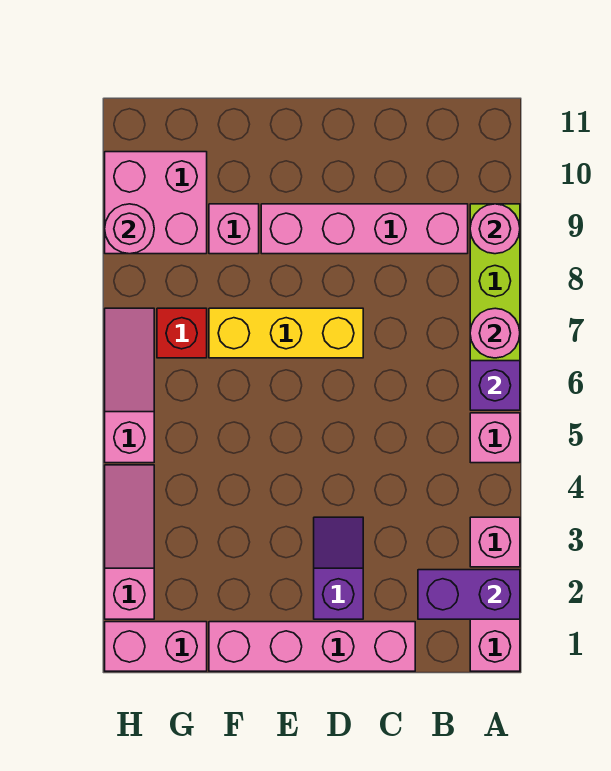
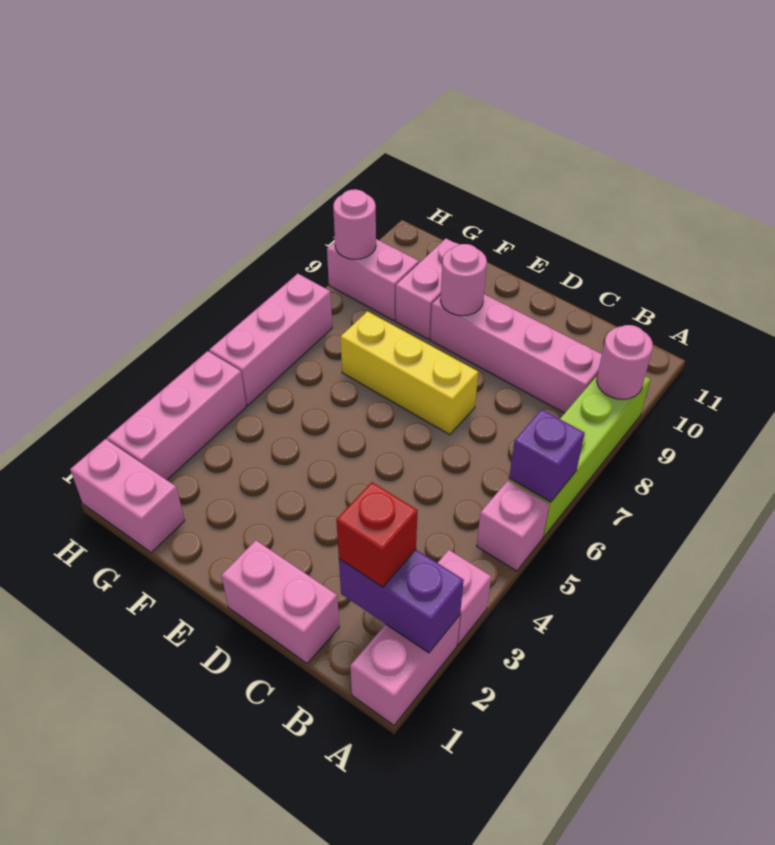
pink 1x1 round brick [470,308,520,358] -> pink 1x1 round brick moved to [440,244,487,316]
pink 1x4 brick [209,622,415,671] -> pink 1x2 brick [221,540,339,663]
purple 1x2 slope [314,517,363,619] -> none
pink 1x1 brick [209,204,259,254] -> pink 1x2 brick [396,239,459,339]
red 1x1 brick [157,308,207,358] -> red 1x1 brick moved to [336,482,418,587]
pink 2x2 brick [105,152,207,254] -> pink 1x2 brick [327,239,419,321]
pink 1x3 slope [105,465,154,619] -> pink 1x3 brick [107,351,246,480]
pink 1x3 slope [105,308,154,463] -> pink 1x3 brick [209,274,332,406]

